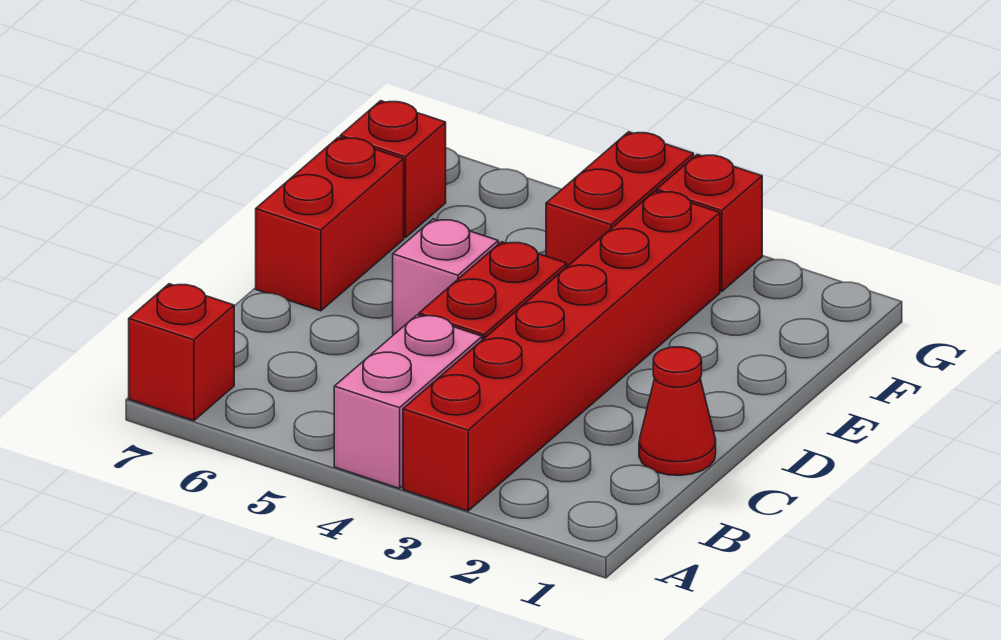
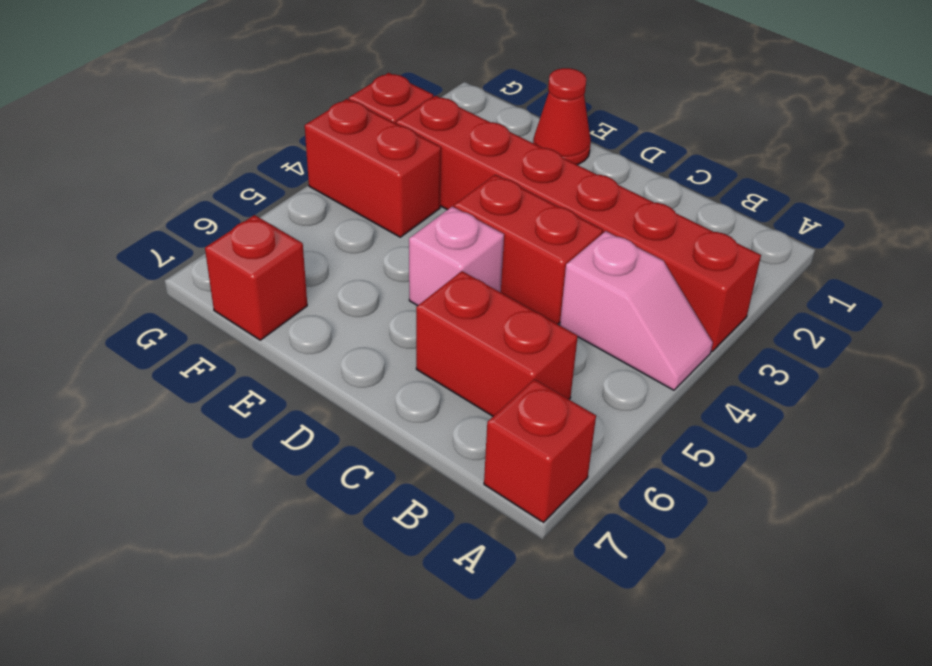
pink 1x2 brick [334,315,482,488] -> pink 1x2 slope [560,231,713,390]
red 1x1 cone [639,347,716,475] -> red 1x1 cone moved to [533,68,591,165]
red 1x2 brick [256,137,404,311] -> red 1x2 brick moved to [416,271,578,416]

